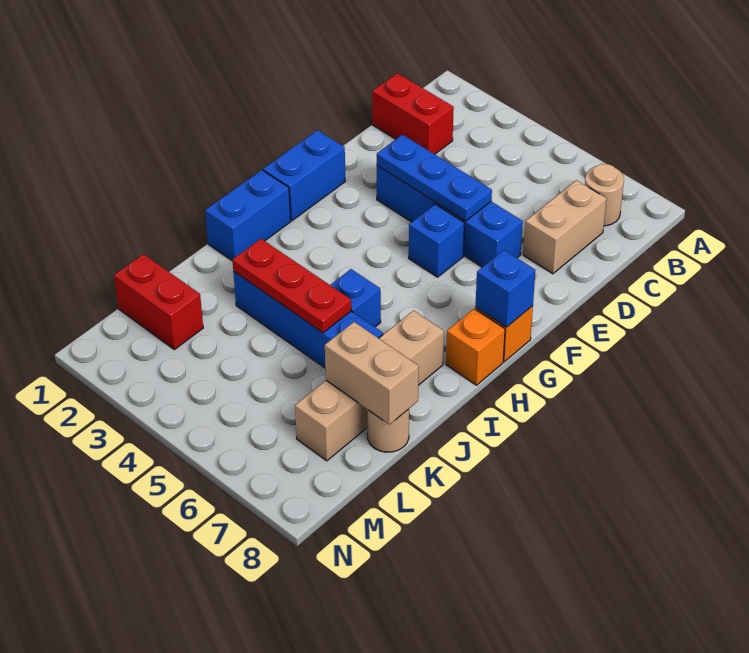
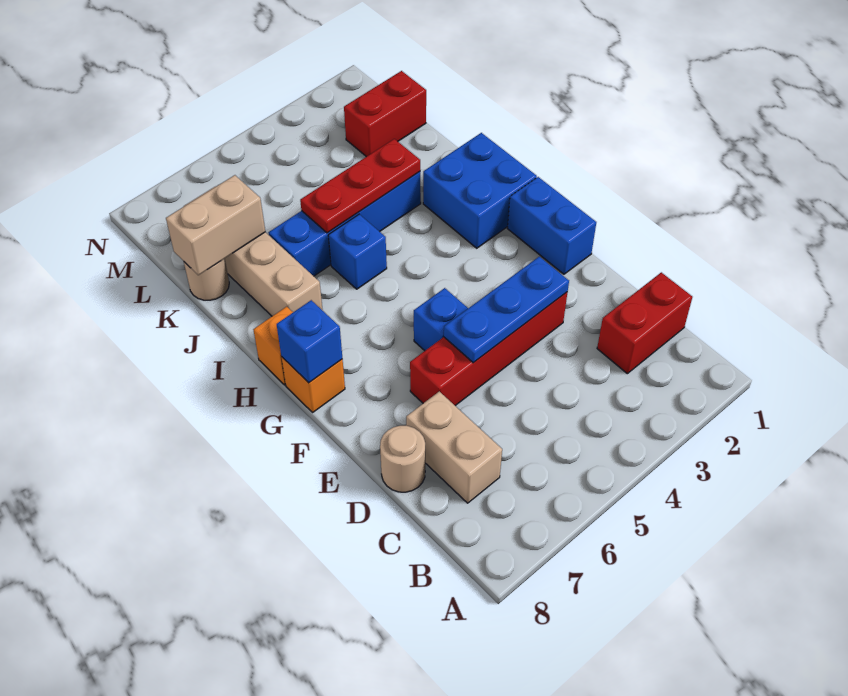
tan 1x1 round brick [585,164,624,226] -> tan 1x1 round brick moved to [380,426,425,492]
blue 1x4 brick [377,166,523,267] -> red 1x4 brick [410,292,568,406]
blue 1x2 brick [205,170,291,260] -> blue 2x2 brick [423,133,537,248]

